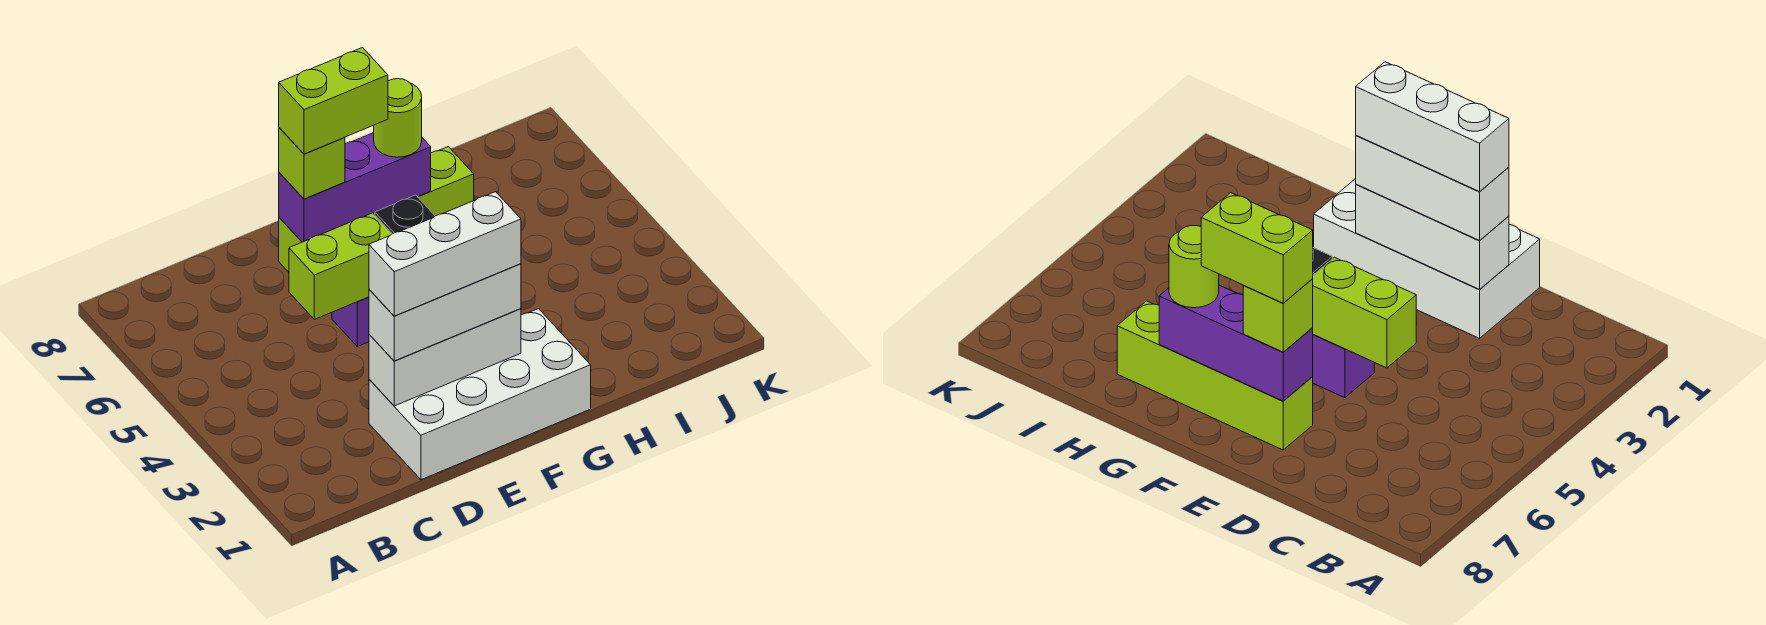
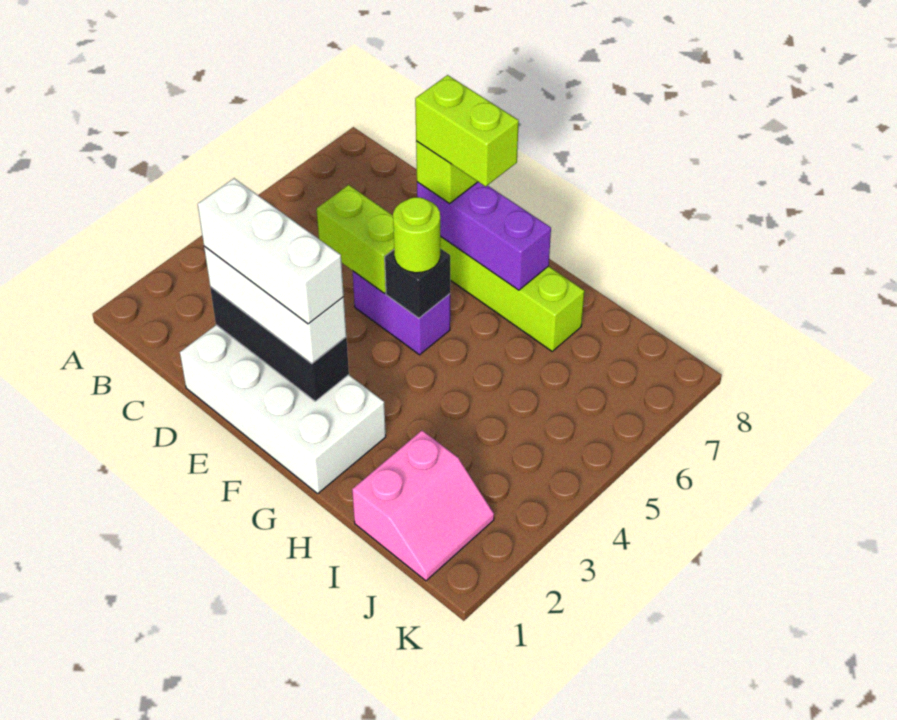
white 1x3 brick [369,309,521,406] -> black 1x3 brick [210,287,349,401]
lime 1x1 round brick [374,79,422,157] -> lime 1x1 round brick moved to [393,197,440,273]
none -> pink 2x2 slope [352,430,494,581]

